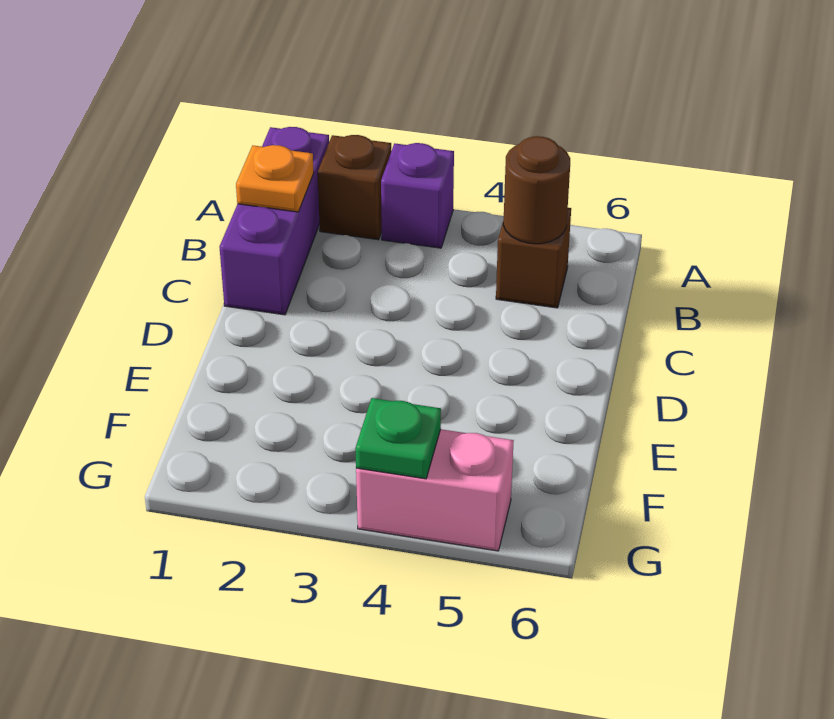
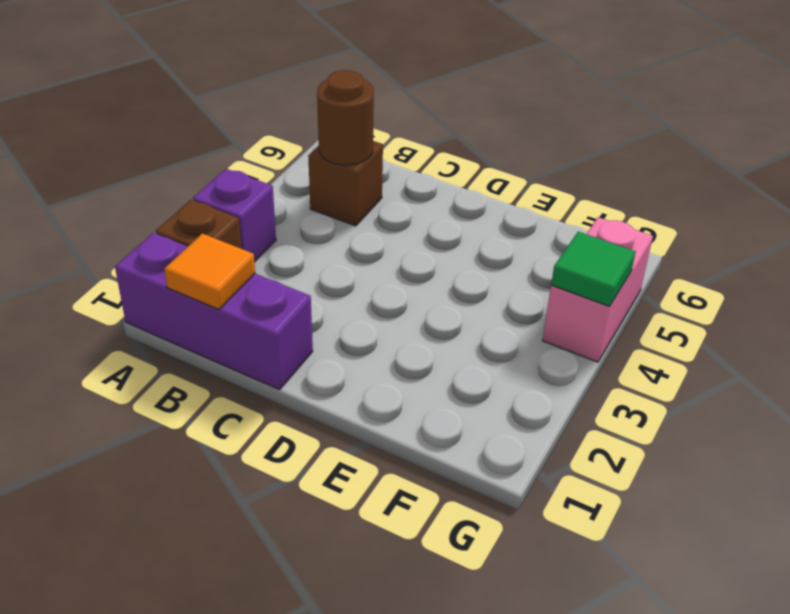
orange 1x1 plate [236,145,314,212] -> orange 1x1 tile [164,234,255,309]
green 1x1 plate [355,398,441,479] -> green 1x1 tile [551,232,636,306]

